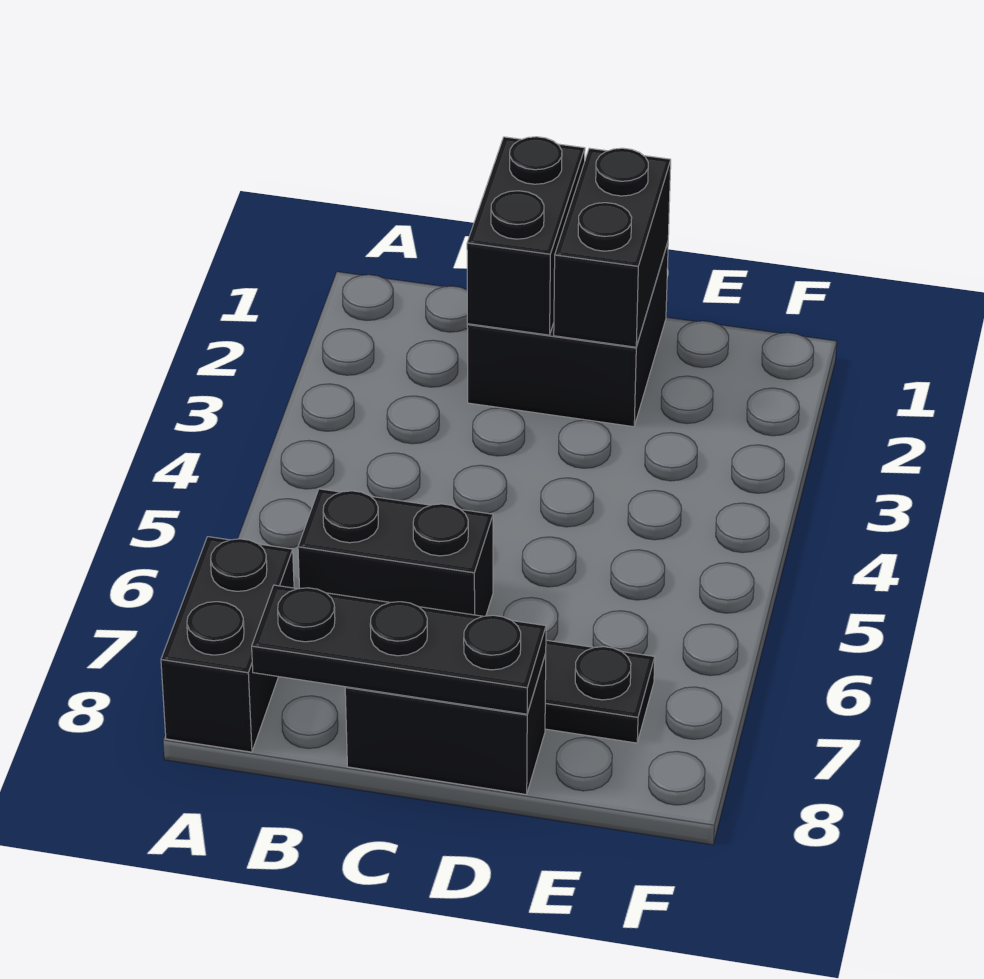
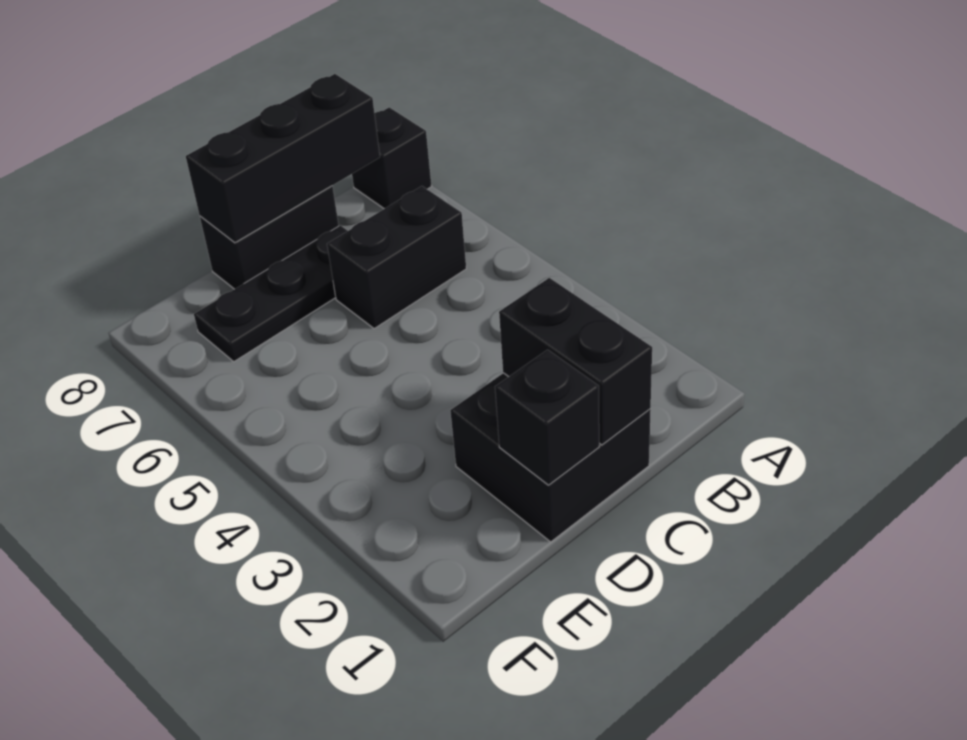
black 1x2 brick [161,537,294,752] -> black 1x1 brick [352,107,432,209]
black 1x3 plate [252,585,546,714] -> black 1x3 brick [186,74,380,243]
black 1x2 brick [554,148,671,347] -> black 1x1 brick [495,350,599,485]

